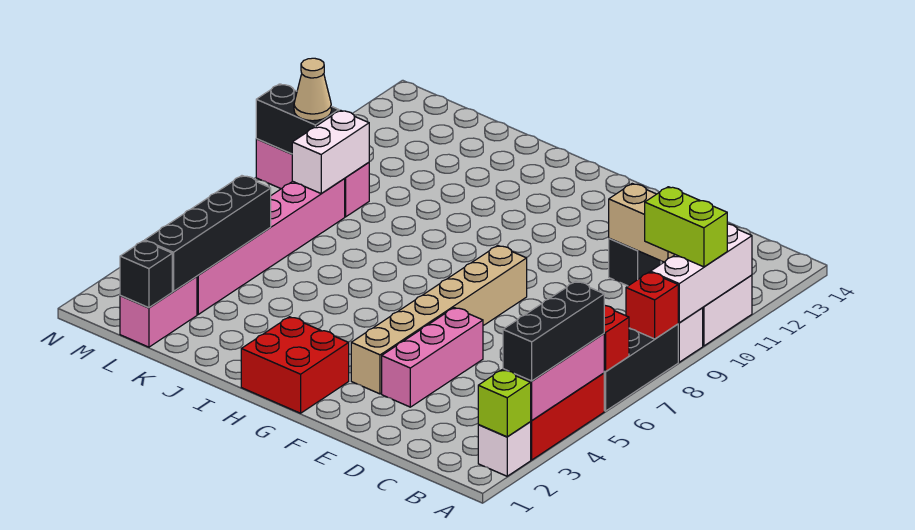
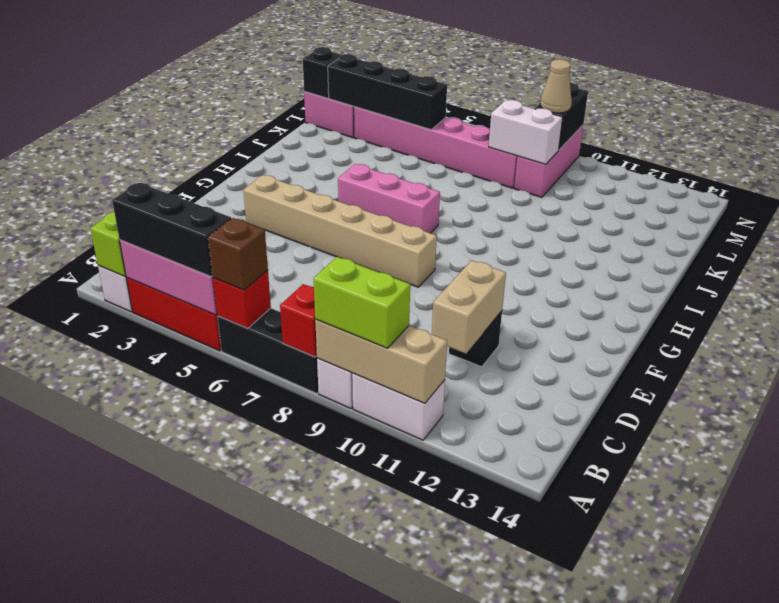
none -> brown 1x1 brick [208,218,268,290]
white 1x3 brick [651,224,752,323] -> tan 1x3 brick [315,319,447,404]
lime 1x2 brick [645,187,727,267] -> lime 1x2 brick turned to [314,257,410,348]
pink 1x3 brick [382,308,483,407] -> pink 1x3 brick moved to [338,164,440,233]
red 2x2 brick [241,317,349,413] -> none

